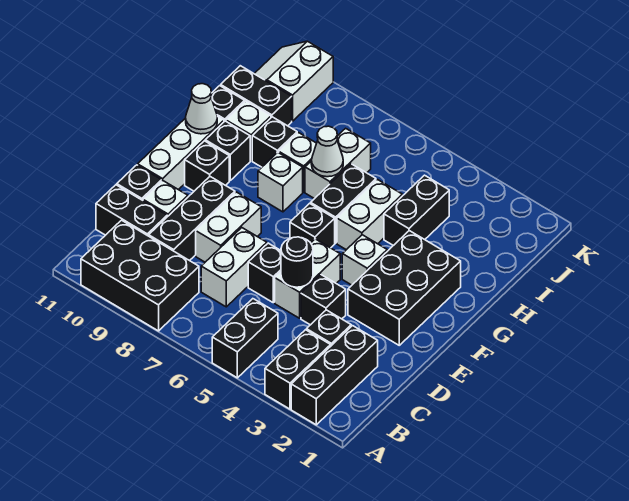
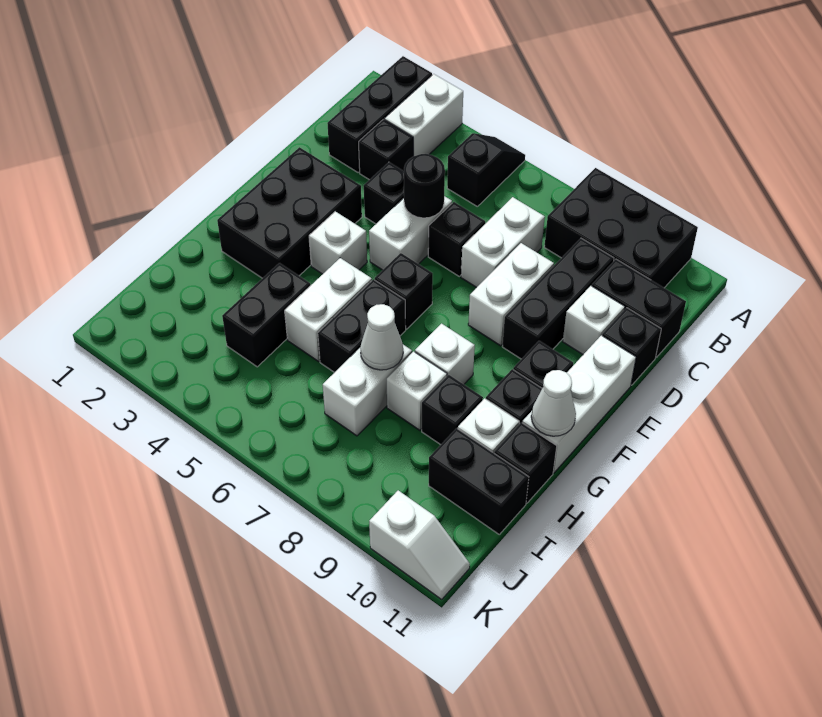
black 1x2 brick [265,330,331,409] -> white 1x2 brick [384,74,463,156]
black 1x2 brick [212,299,278,378] -> black 1x2 slope [447,133,525,206]
white 2x2 slope [254,41,333,121] -> white 1x2 slope [369,490,470,599]

